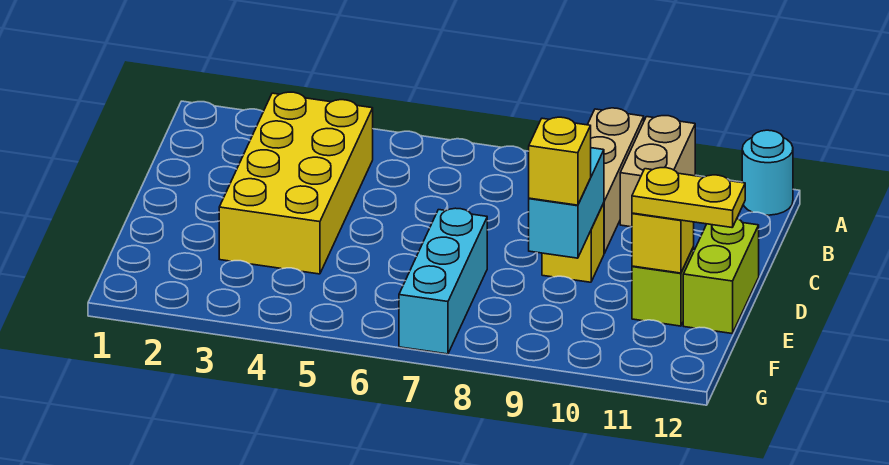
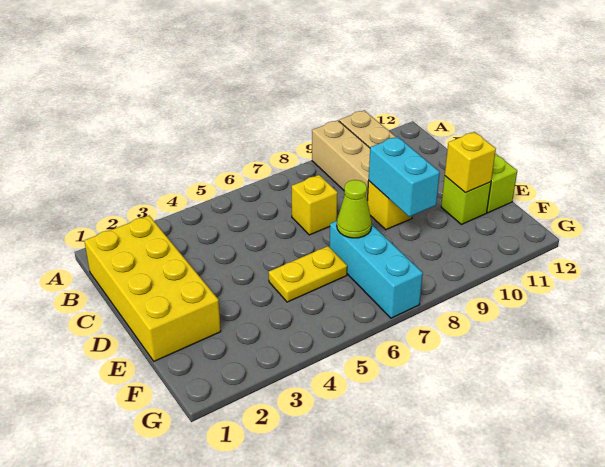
cyan 1x1 round brick [742,130,793,215] -> none
yellow 2x4 brick [219,92,373,274] -> yellow 2x4 brick moved to [84,216,221,361]
none -> lime 1x1 cone [337,180,372,238]
yellow 1x1 brick [529,117,591,205] -> yellow 1x1 brick moved to [292,175,337,235]
yellow 1x2 plate [632,168,745,227] -> yellow 1x2 plate moved to [269,246,347,302]

